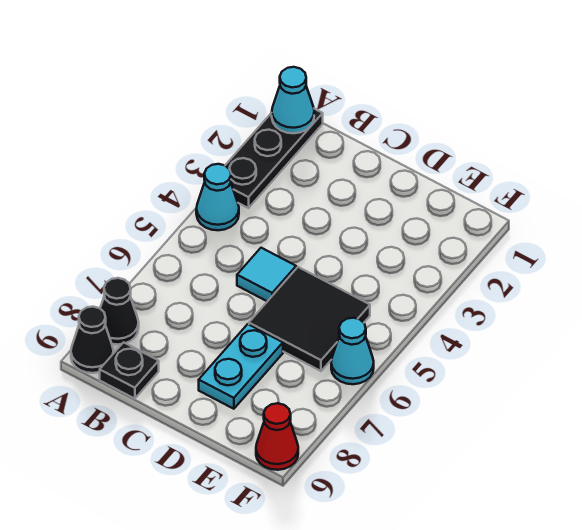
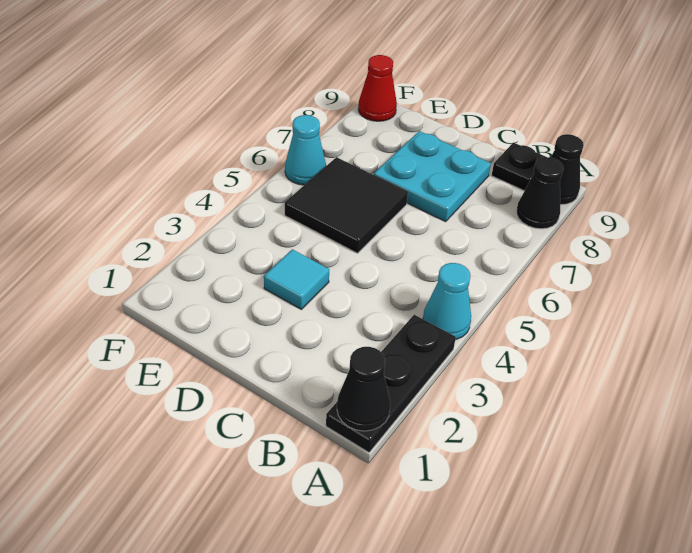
cyan 1x1 cone [272,67,314,133] -> black 1x1 cone [337,347,391,431]
cyan 1x1 tile [237,248,296,301] -> cyan 1x1 tile moved to [264,249,329,309]
cyan 1x2 plate [199,324,283,409] -> cyan 2x2 plate [374,131,491,222]

